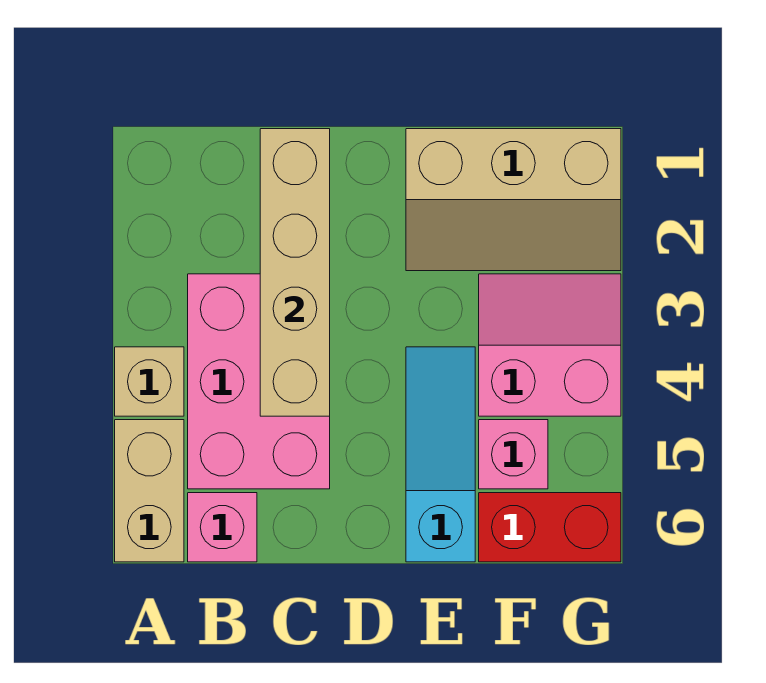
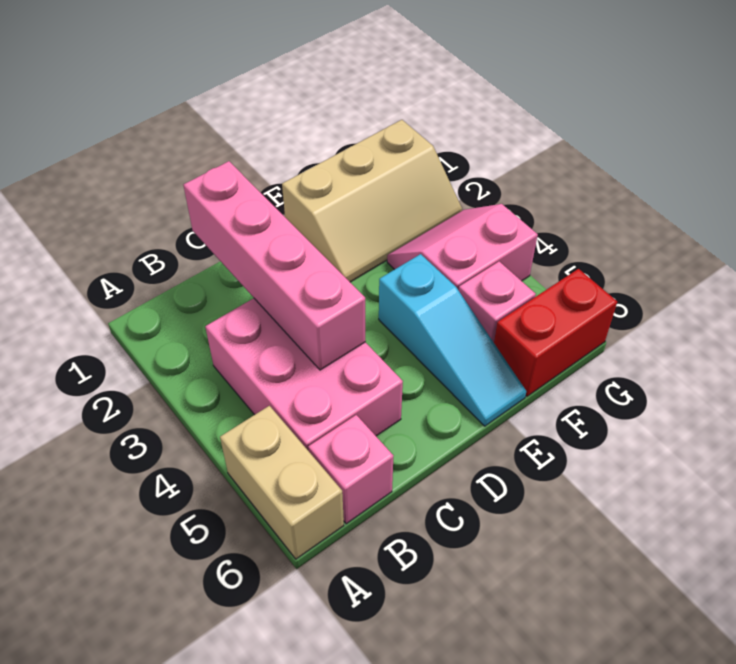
tan 1x1 brick [115,347,184,416] -> none
tan 1x4 brick [260,129,330,416] -> pink 1x4 brick [183,161,366,370]
cyan 1x3 slope [406,347,475,562] -> cyan 1x3 slope turned to [379,254,526,426]

